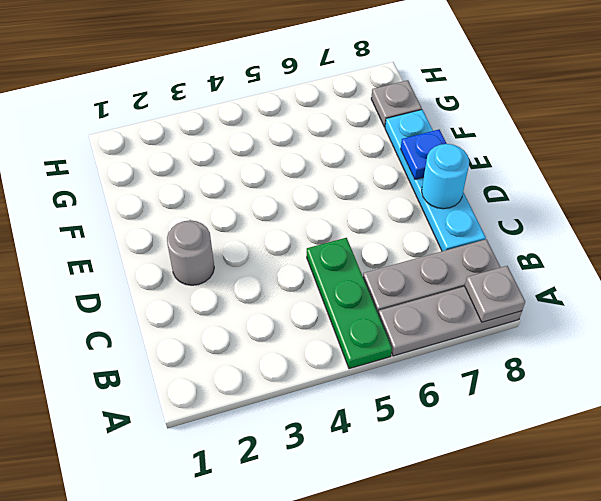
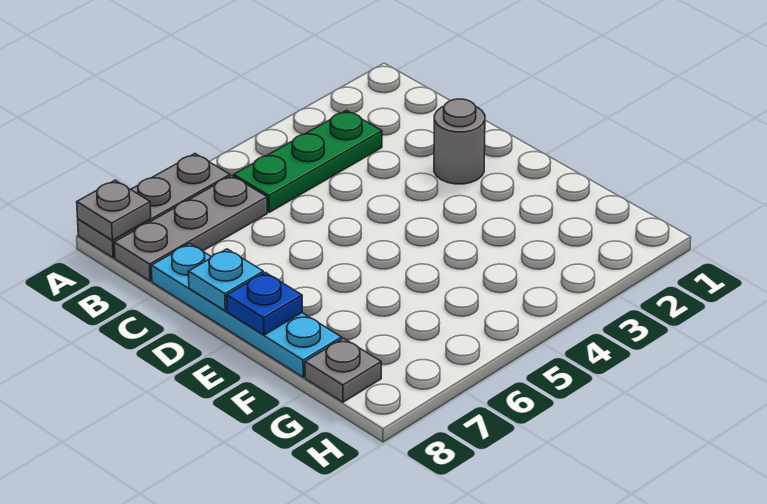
green 1x3 plate [307,238,392,369] -> green 1x3 plate turned to [234,110,382,212]
cyan 1x1 round brick [422,144,469,209] -> cyan 1x1 plate [188,249,263,311]

